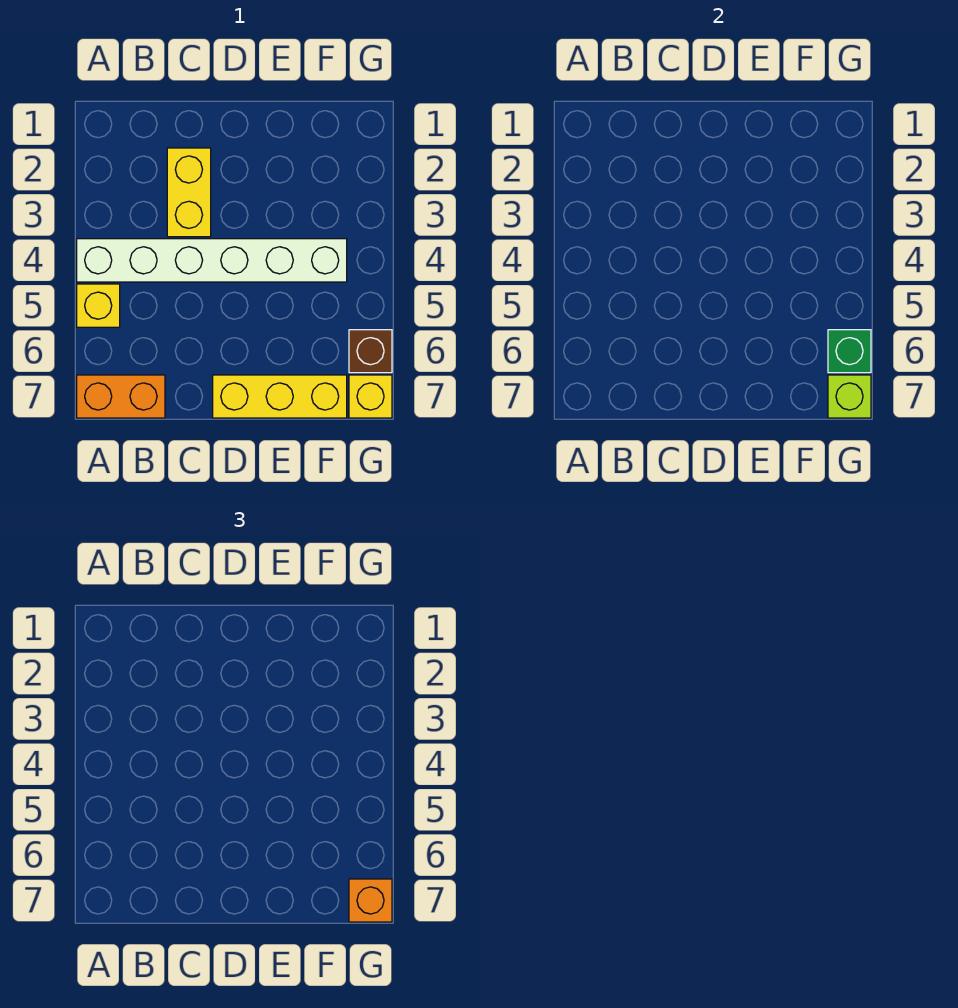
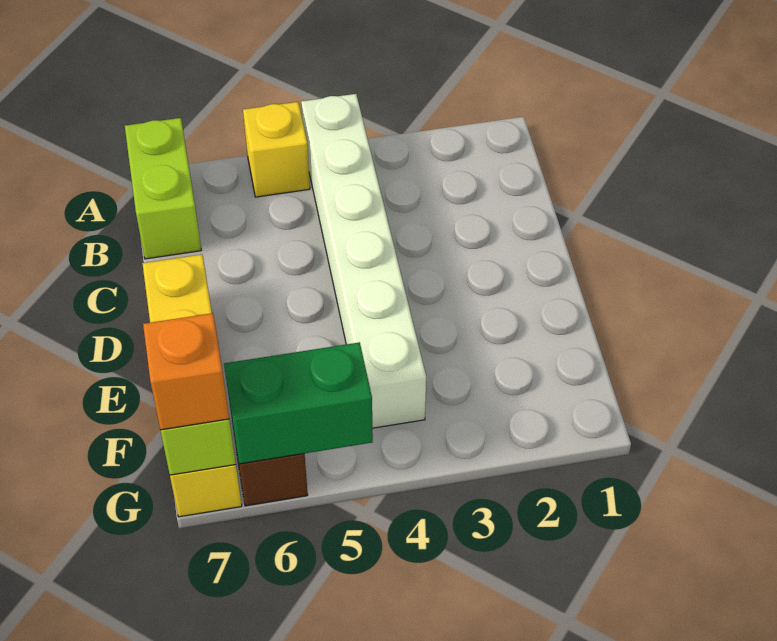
orange 1x2 brick [77,375,165,418] -> lime 1x2 brick [125,118,201,259]
yellow 1x2 brick [167,148,211,237] -> none
green 1x1 brick [828,330,871,373] -> green 1x2 brick [224,342,373,464]

